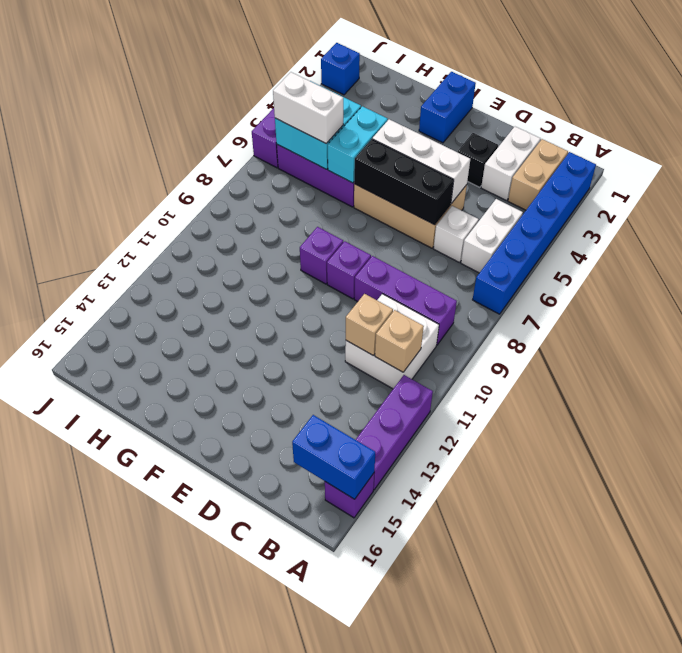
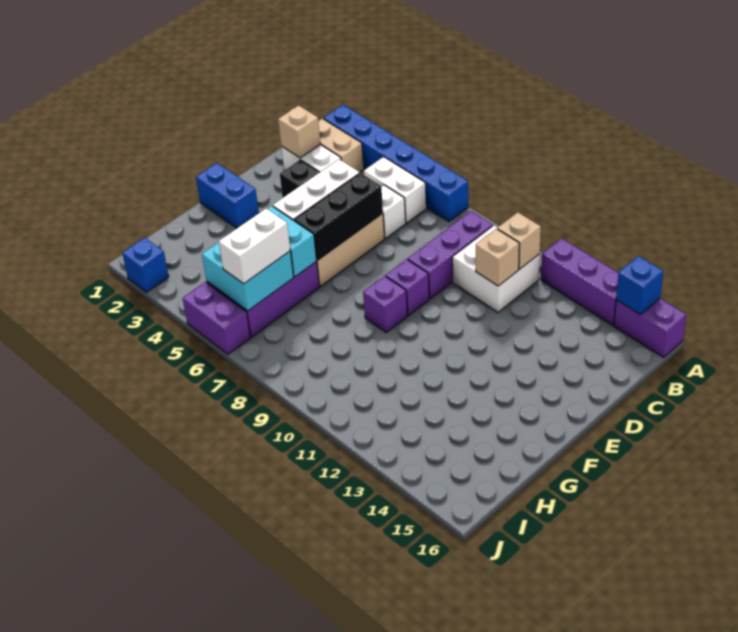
purple 1x1 brick [325,473,374,518] -> purple 1x2 brick [614,299,686,357]
blue 1x2 brick [292,415,375,499] -> blue 1x1 brick [616,256,663,315]
none -> tan 1x1 brick [278,105,320,158]

